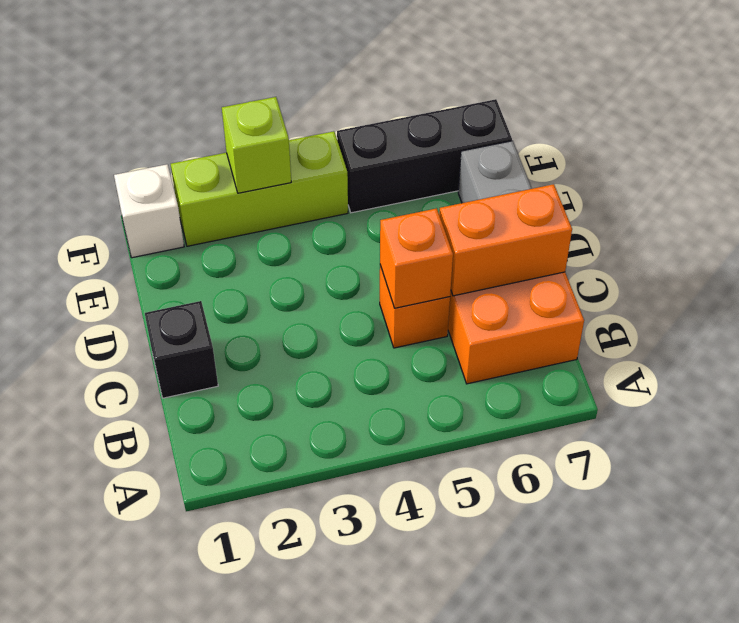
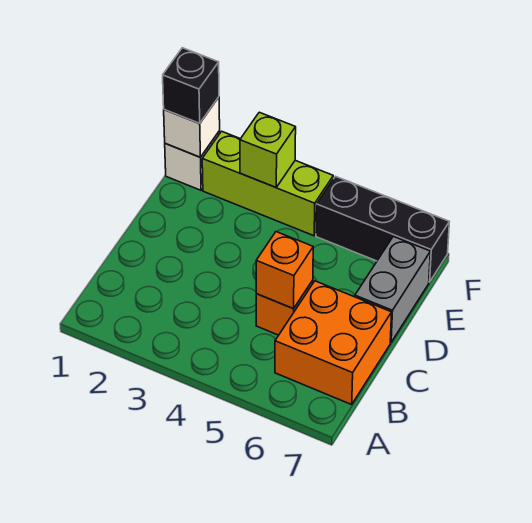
black 1x1 brick [145,301,218,398] -> black 1x1 brick moved to [163,48,219,123]
orange 1x2 brick [439,184,572,296] -> none
none -> white 1x1 brick [164,97,220,157]

